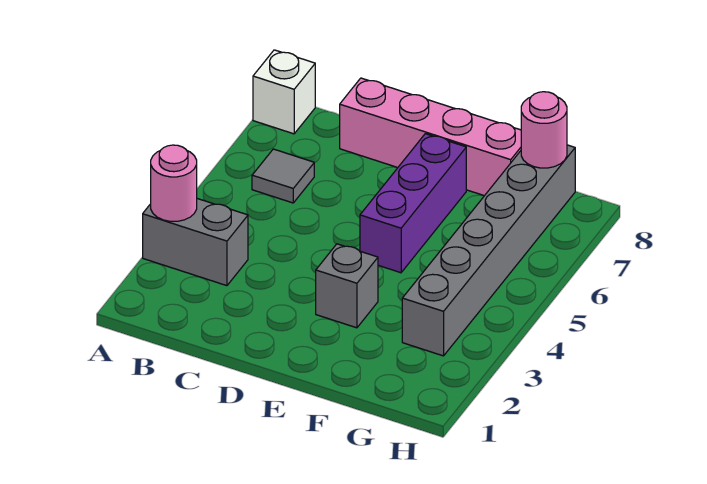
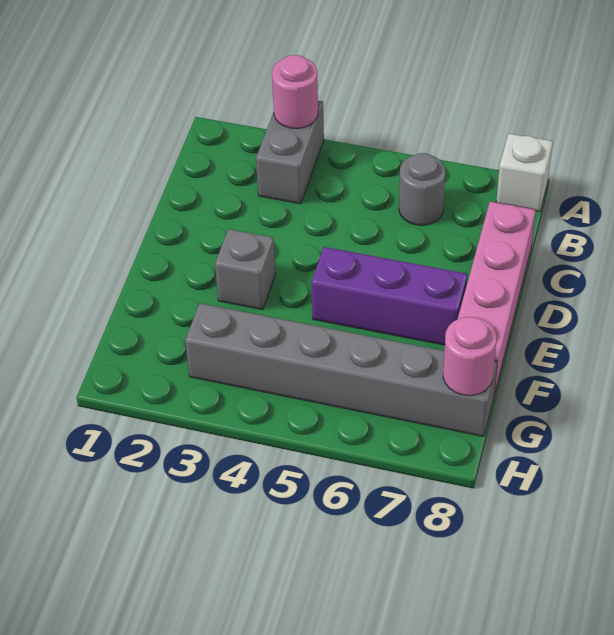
grey 1x1 tile [252,149,314,203] -> grey 1x1 round brick [399,153,445,225]

